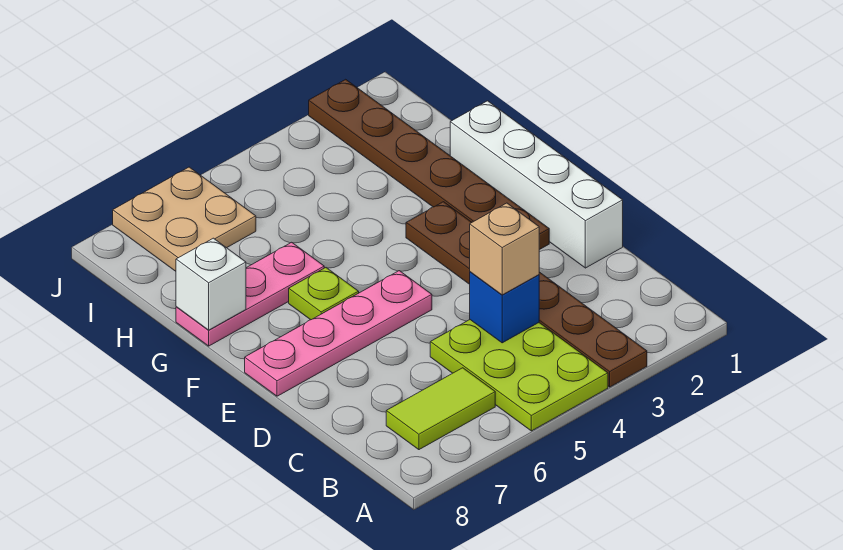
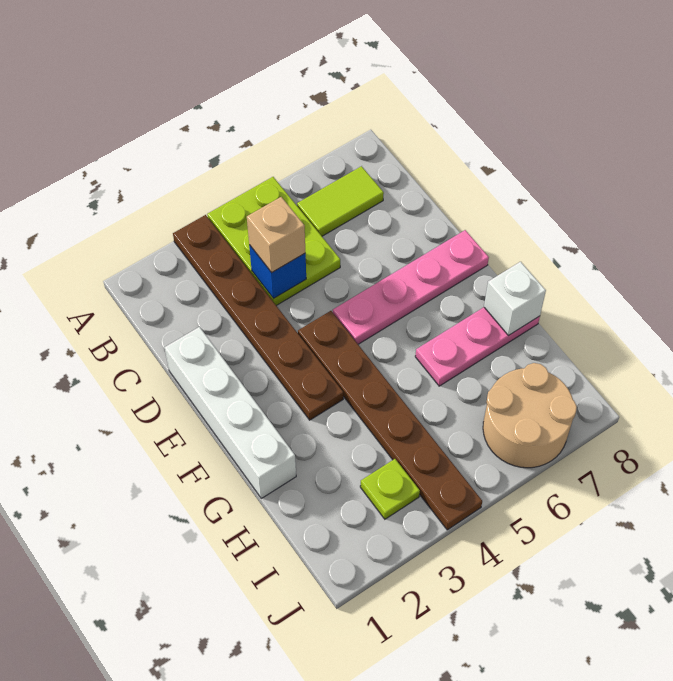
brown 1x6 plate [309,79,549,250] -> brown 1x6 plate moved to [298,311,482,530]
lime 1x1 plate [289,268,359,320] -> lime 1x1 plate moved to [360,459,420,519]
tan 2x2 plate [113,167,256,271] -> tan 2x2 round brick [483,363,577,468]

